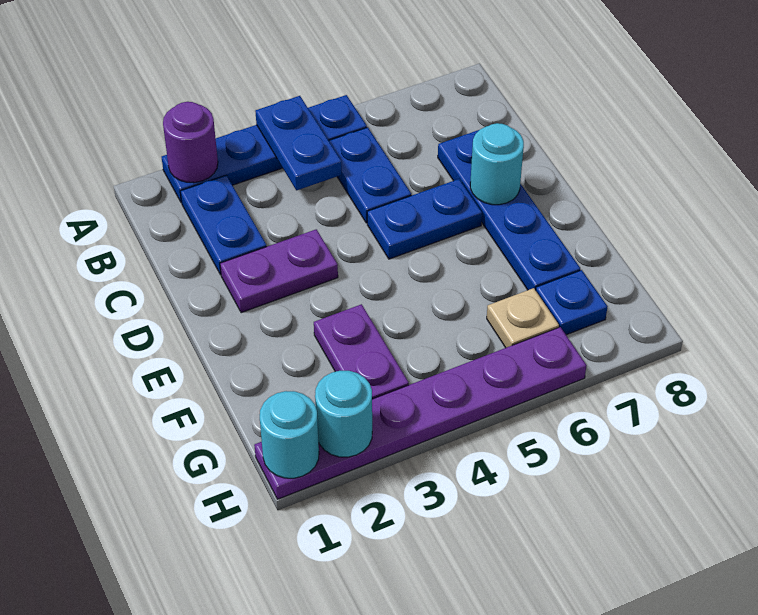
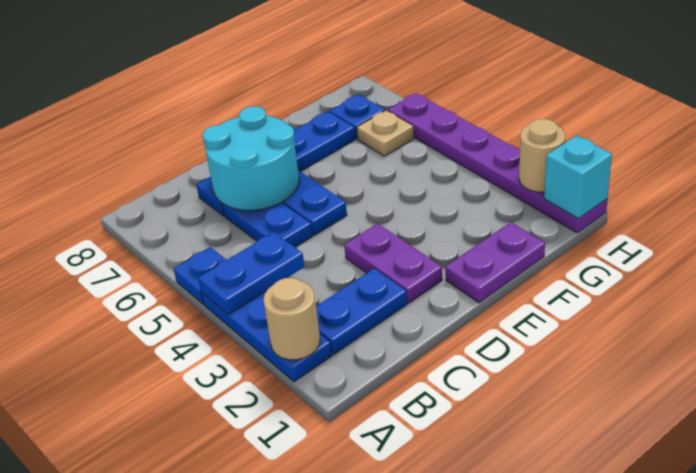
purple 1x1 round brick [163,102,218,183] -> tan 1x1 round brick [263,278,320,360]
blue 1x2 plate [329,127,411,223] -> blue 1x2 plate turned to [222,203,312,247]
cyan 1x1 round brick [470,123,524,205] -> cyan 2x2 round brick [203,106,299,211]
purple 1x2 plate [314,304,409,399] -> purple 1x2 plate moved to [445,222,545,303]
cyan 1x1 round brick [260,391,319,478] -> cyan 1x1 brick [544,136,612,218]
cyan 1x1 round brick [315,371,372,457] -> tan 1x1 round brick [519,119,565,192]

